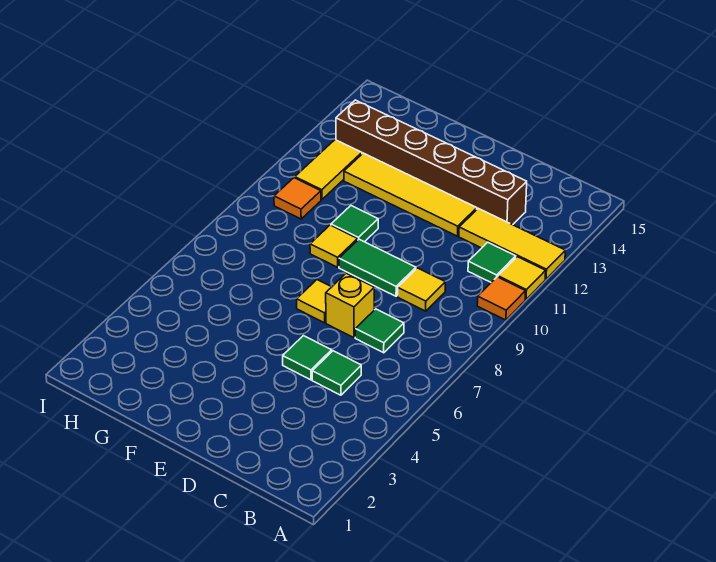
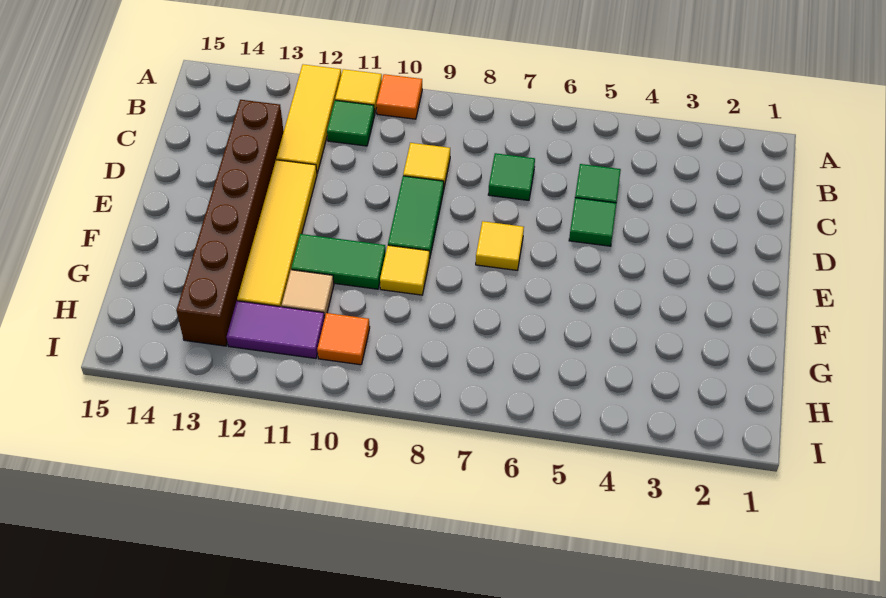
yellow 1x1 brick [326,273,374,338] -> none
green 1x1 tile [331,206,378,242] -> green 1x2 tile [291,234,386,289]
none -> tan 1x1 tile [282,270,334,318]
yellow 1x2 tile [295,140,362,200] -> purple 1x2 tile [227,301,325,358]

